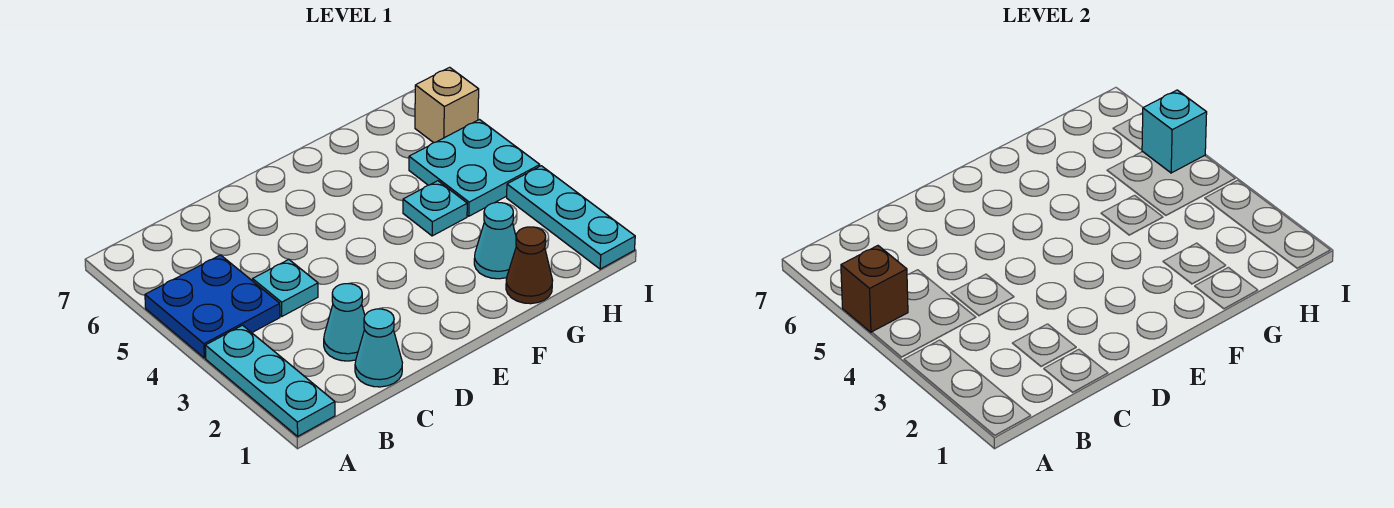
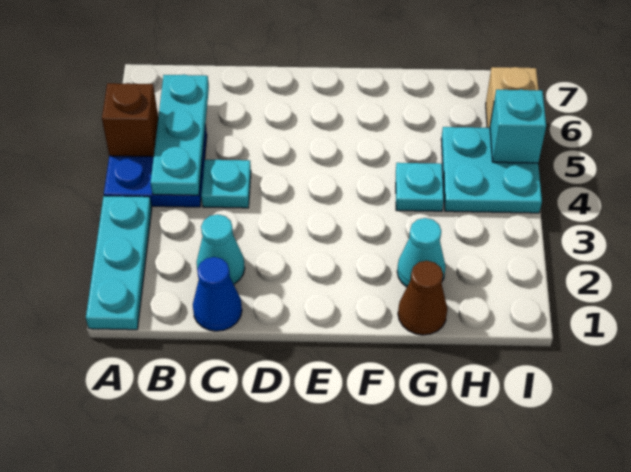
cyan 1x1 cone [355,309,402,387] -> blue 1x1 cone [193,257,242,331]
cyan 1x3 plate [507,166,635,269] -> cyan 1x3 plate moved to [151,75,209,195]

